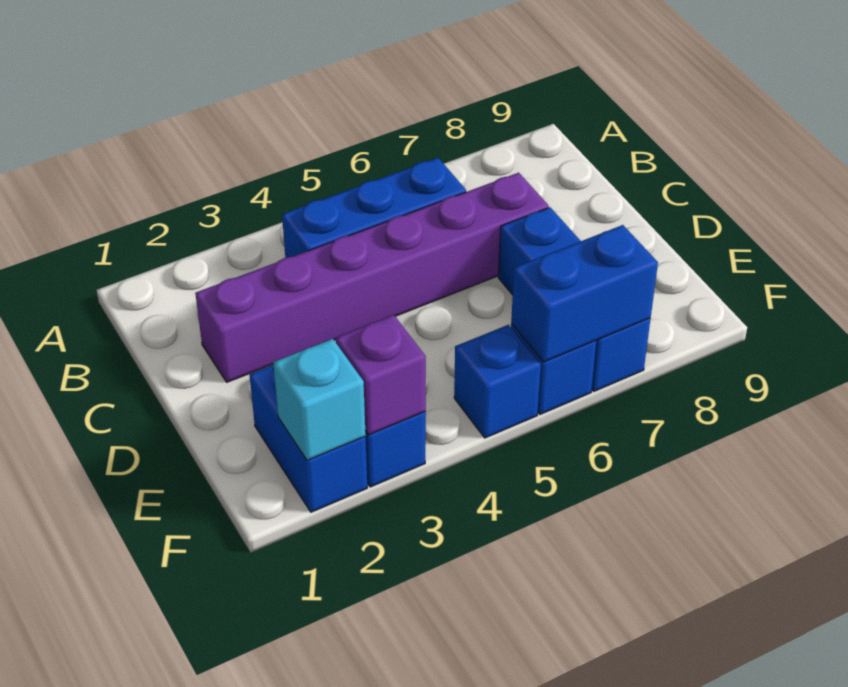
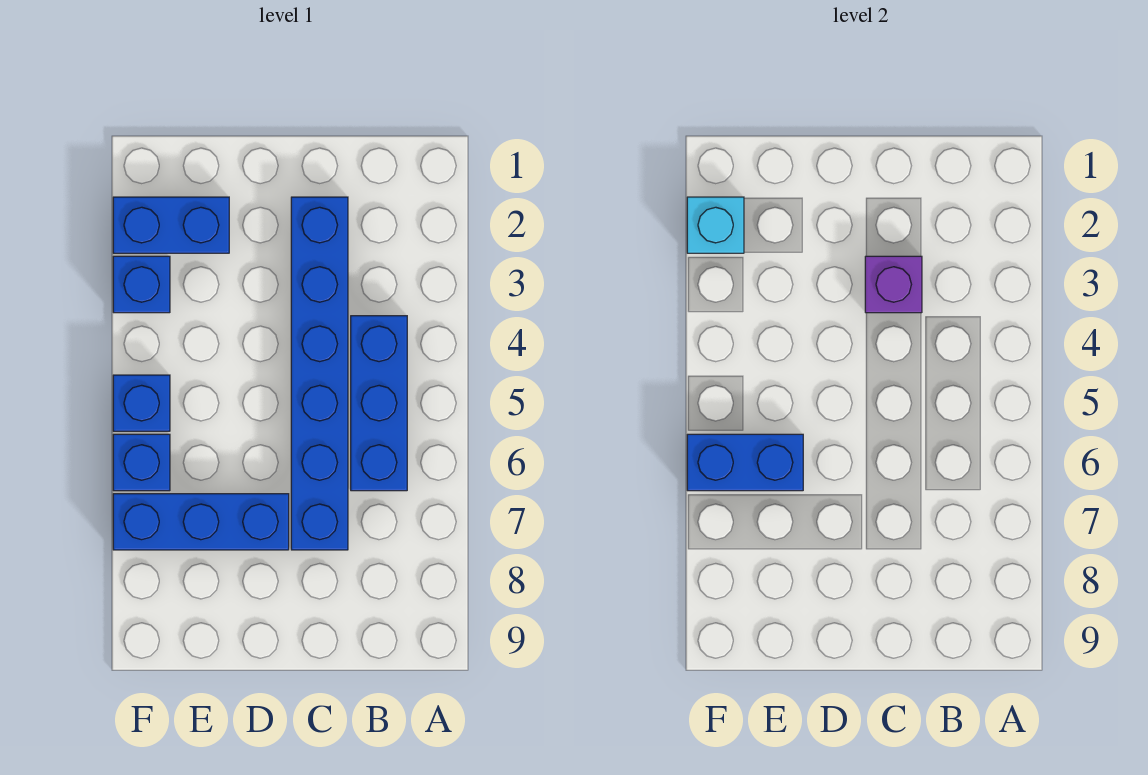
purple 1x6 brick [195,173,549,382] -> blue 1x6 brick [291,197,348,550]
purple 1x1 brick [336,315,426,435] -> purple 1x1 brick moved to [865,256,922,313]
blue 1x2 brick [511,225,658,362] -> blue 1x2 brick turned to [687,434,803,491]

